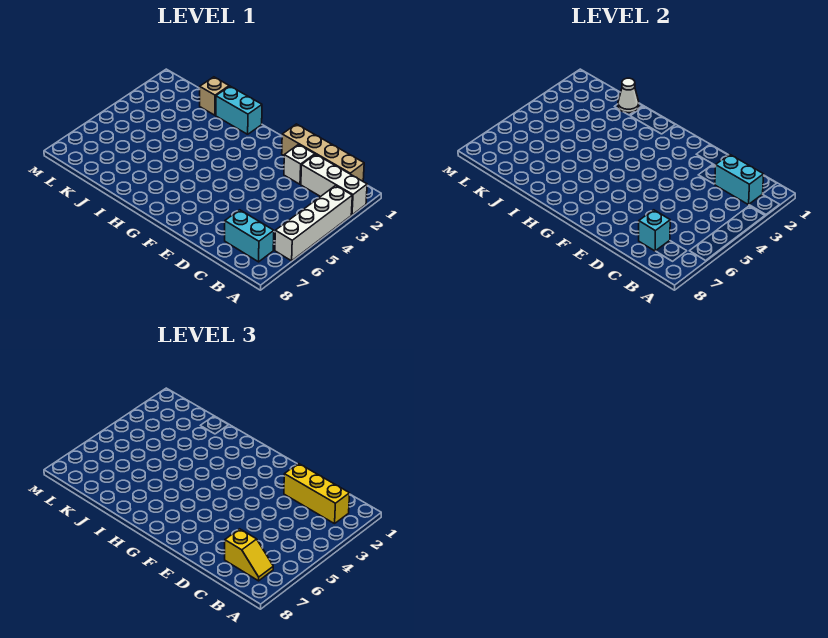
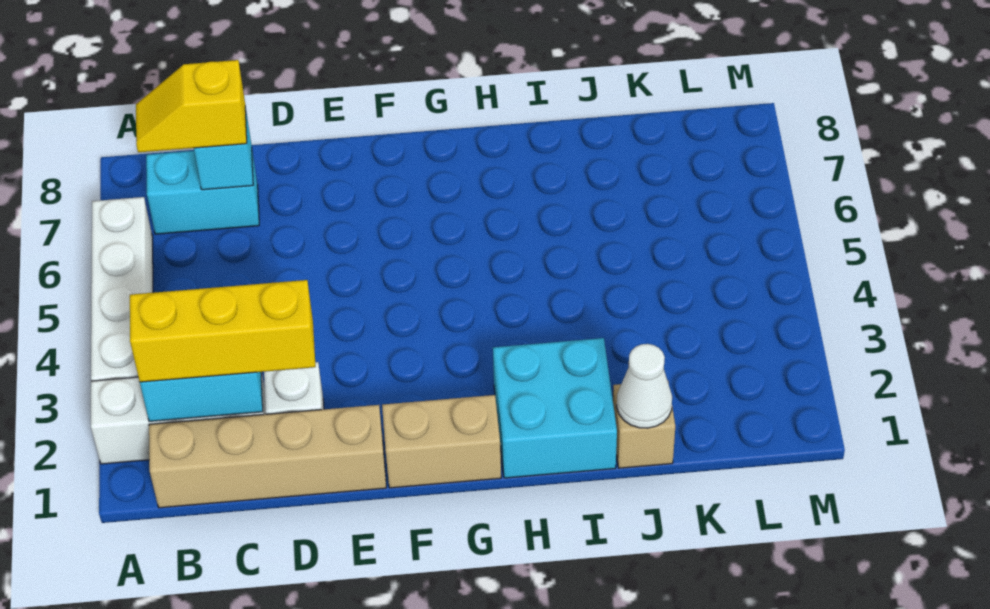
none -> tan 1x2 brick [382,395,501,488]
cyan 1x2 brick [216,86,262,134] -> cyan 2x2 brick [493,338,617,478]

